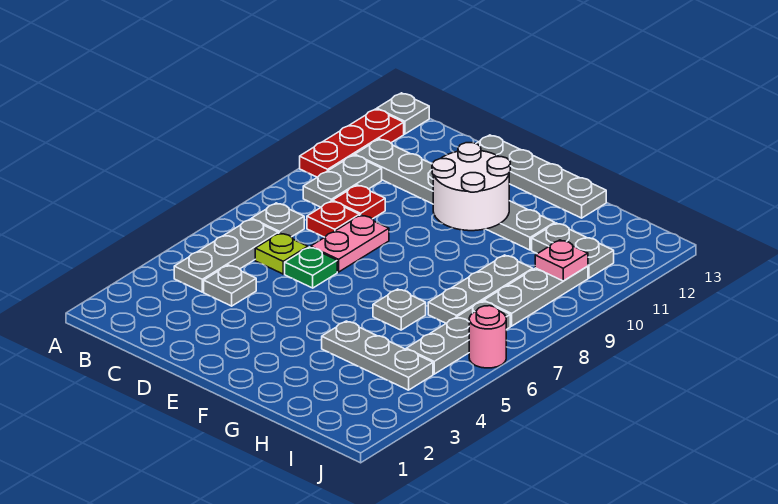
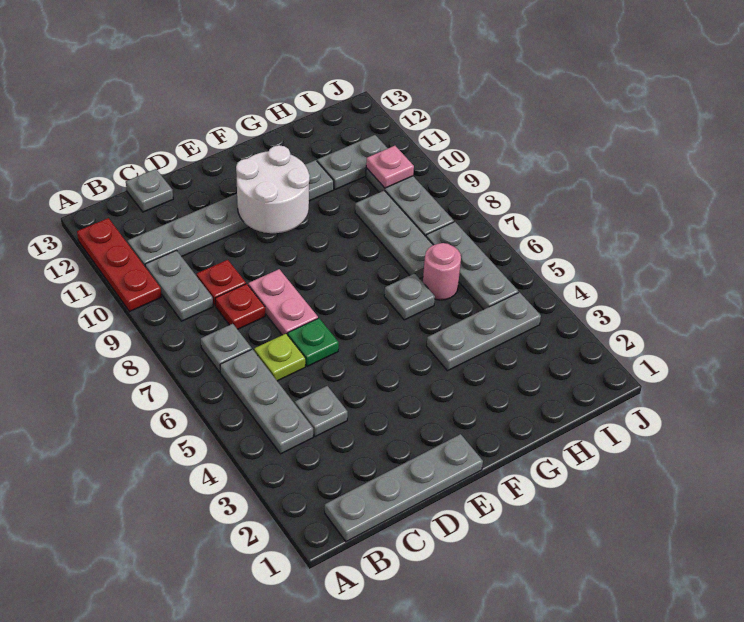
grey 1x1 plate [377,93,429,134] -> grey 1x1 plate moved to [126,169,173,212]
grey 1x4 plate [476,135,606,218] -> grey 1x4 plate moved to [325,434,483,542]
pink 1x1 round brick [469,306,506,368] -> pink 1x1 round brick moved to [423,243,461,300]

